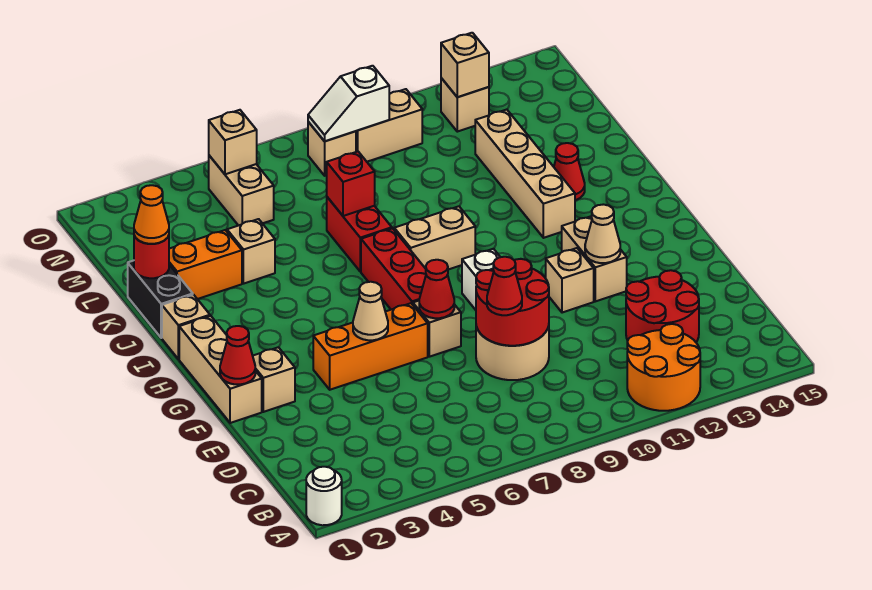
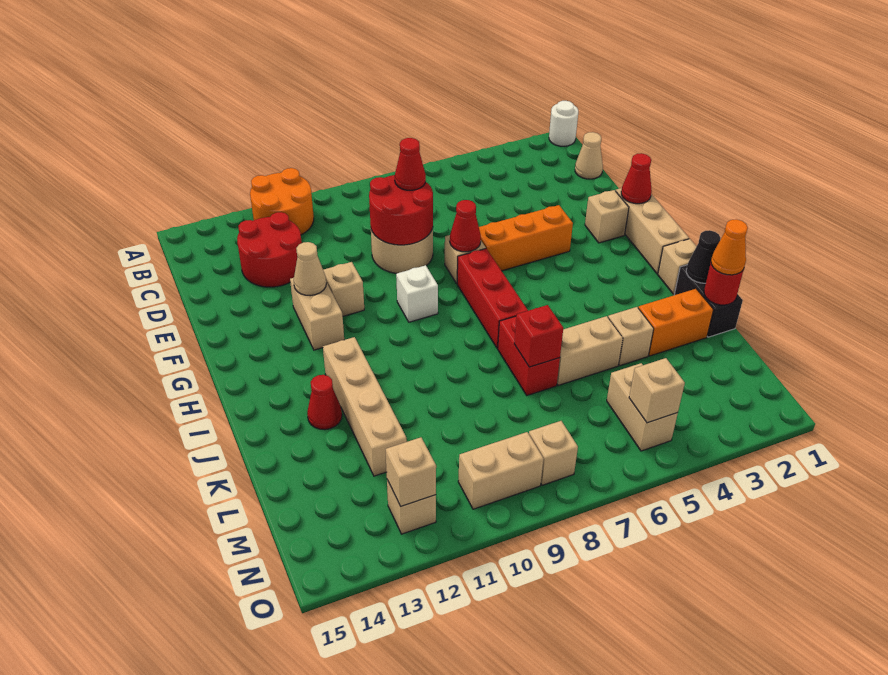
tan 1x1 cone [353,282,388,340] -> tan 1x1 cone moved to [575,132,603,179]
tan 1x2 brick [394,206,475,270] -> tan 1x2 brick moved to [557,316,623,386]
none -> black 1x1 cone [686,230,720,283]
white 1x2 slope [308,66,389,141] -> none

